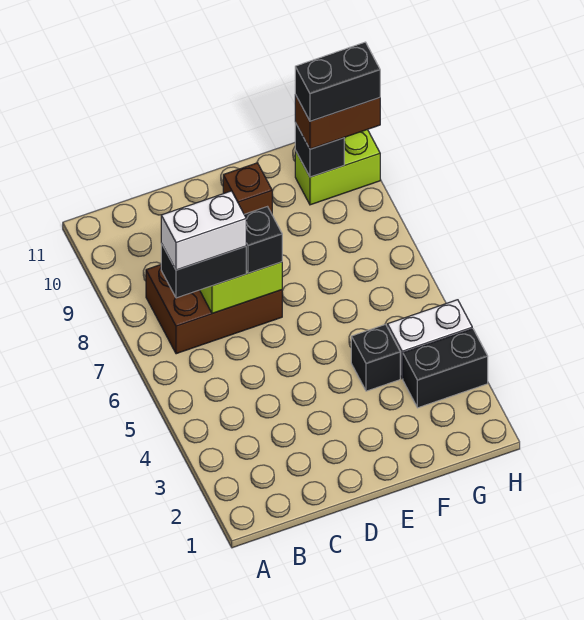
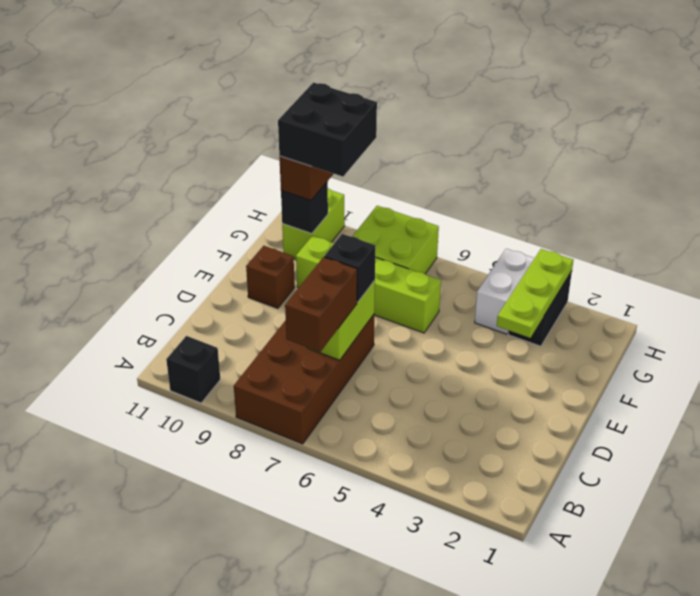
brown 2x3 brick [146,265,282,354] -> brown 2x4 brick [234,315,374,444]
black 1x2 brick [161,243,246,298] -> brown 1x2 brick [285,257,357,352]
white 1x2 brick [161,191,246,270] -> none
none -> lime 1x3 plate [497,249,573,338]
black 1x1 brick [351,324,400,391] -> black 1x1 brick moved to [166,336,220,403]
none -> lime 1x4 brick [296,236,441,333]
none -> lime 2x2 brick [352,206,439,274]
black 1x2 brick [295,42,380,121] -> black 2x2 brick [278,82,377,177]

